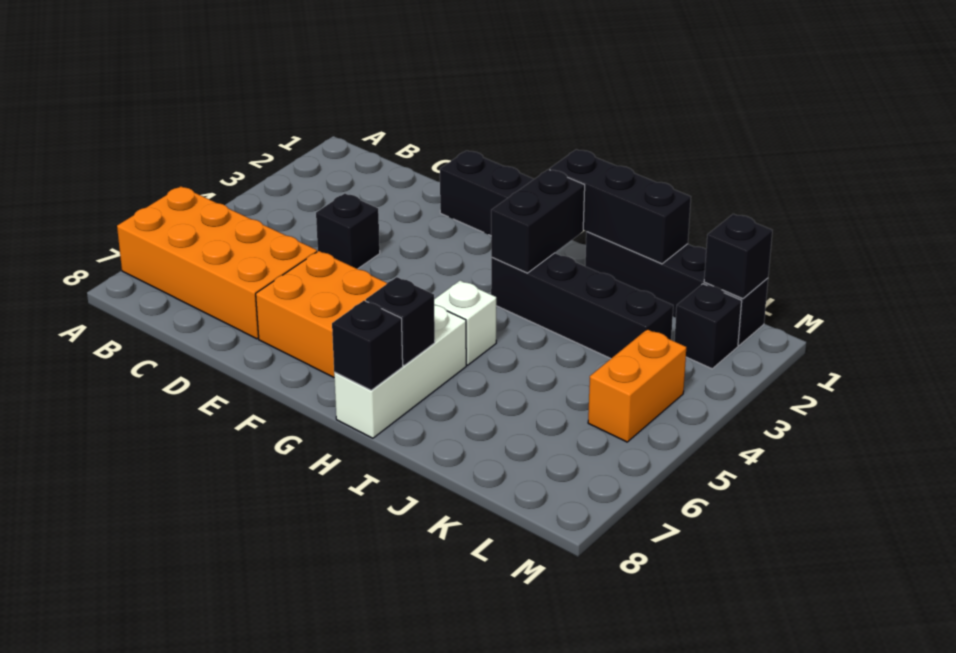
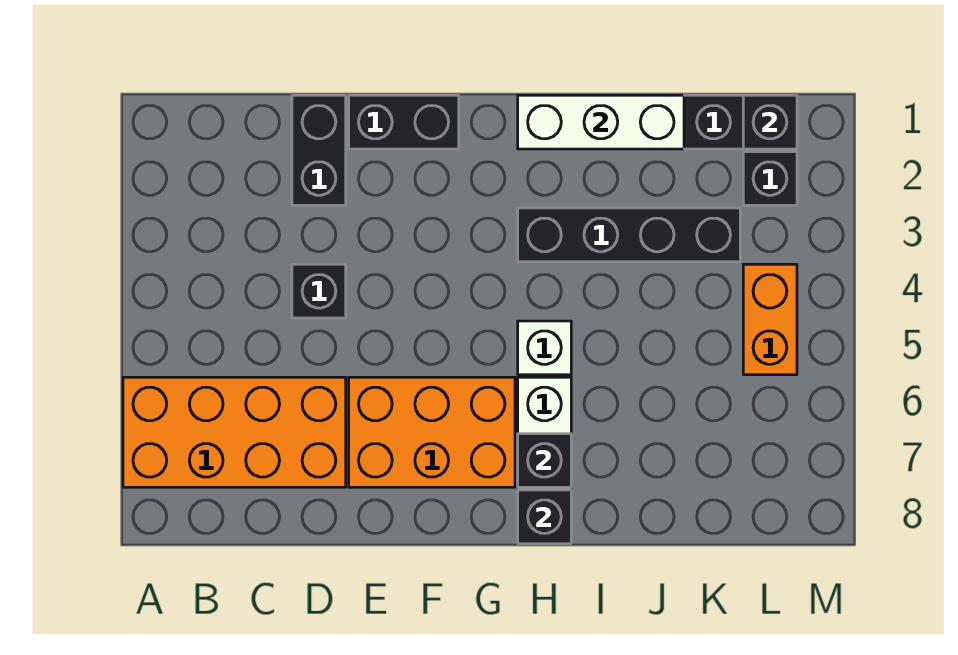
black 1x3 brick [550,150,691,264] -> white 1x3 brick [518,95,684,149]
black 1x2 brick [491,169,585,273] -> black 1x2 brick moved to [292,95,346,205]

